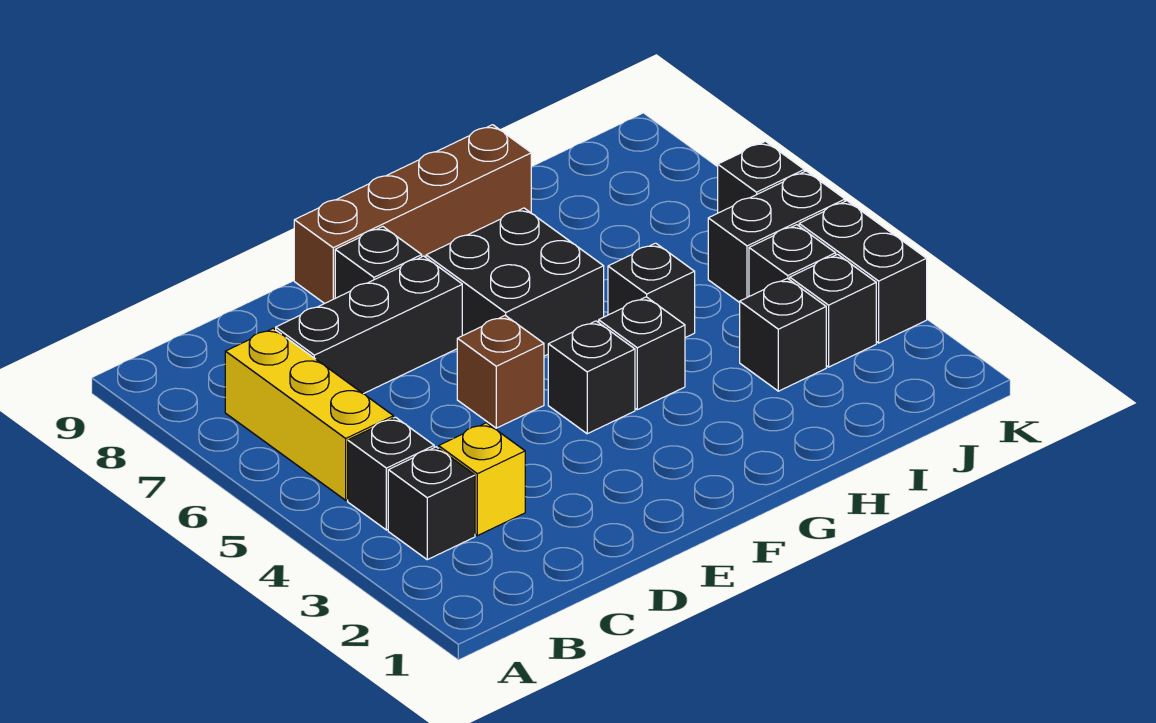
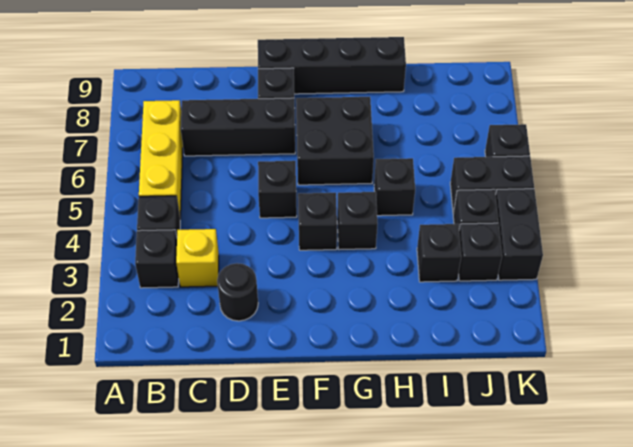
none -> black 1x1 round brick [217,263,258,321]
brown 1x1 brick [457,315,544,428] -> black 1x1 brick [258,161,297,218]
brown 1x4 brick [294,125,531,304] -> black 1x4 brick [258,37,406,94]

